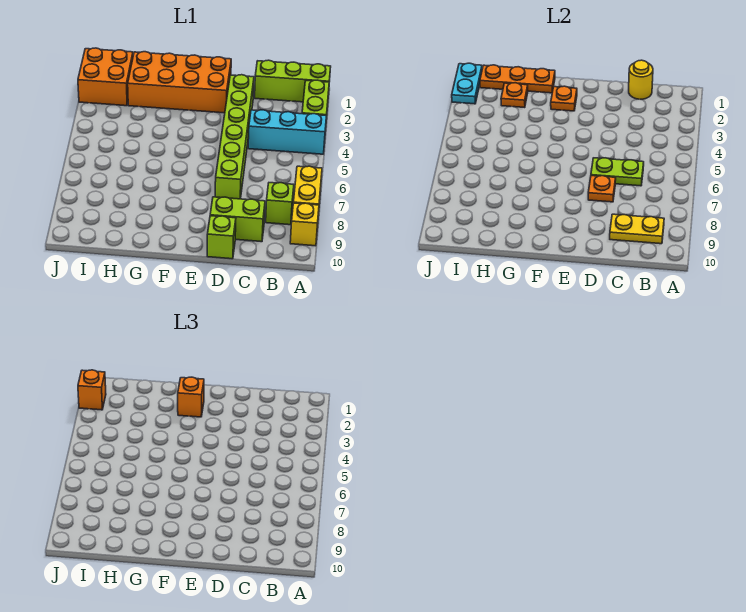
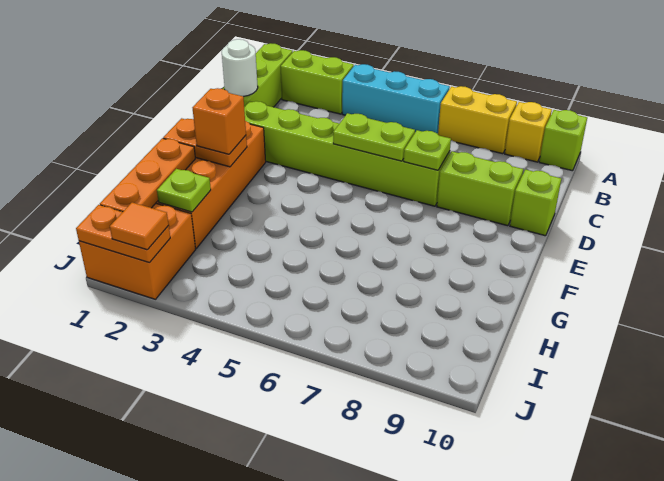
cyan 1x3 brick [248,110,326,154] -> cyan 1x3 brick turned to [342,64,450,134]
lime 1x1 brick [266,183,294,225] -> lime 1x1 brick moved to [539,110,587,171]
yellow 1x2 plate [610,214,664,244] -> none
yellow 1x1 round brick [629,60,653,99] -> white 1x1 round brick [222,39,258,96]
lime 1x2 plate [591,158,644,186] -> lime 1x2 plate turned to [333,113,415,161]
lime 1x2 brick [210,197,265,242] -> lime 1x2 brick turned to [437,151,523,226]
orange 1x1 plate [588,176,616,202] -> lime 1x1 plate [404,130,451,170]
orange 1x1 plate [551,86,577,111] -> orange 1x2 plate [163,118,247,167]
orange 1x1 plate [501,83,528,108] -> lime 1x1 plate [157,169,211,212]
cyan 1x2 plate [452,63,482,104] -> orange 1x2 plate [76,205,170,262]
orange 1x1 brick [78,370,106,410] -> orange 1x1 tile [110,202,169,250]

